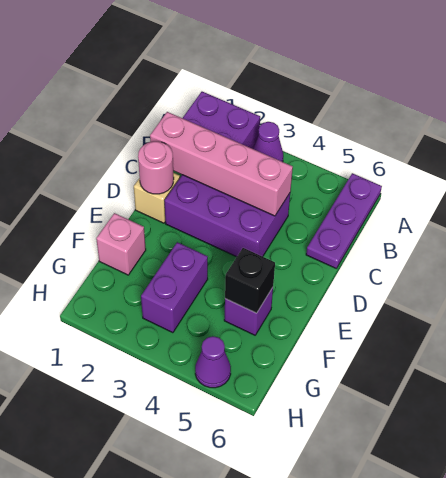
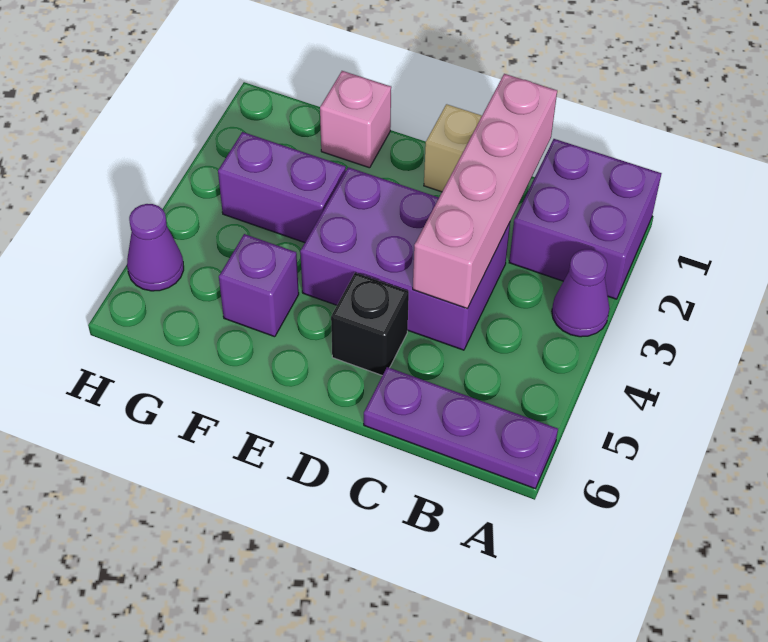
purple 2x3 brick [165,175,290,257] -> purple 2x3 brick turned to [300,167,510,350]
pink 1x1 round brick [138,141,174,194] -> none
black 1x1 brick [225,248,275,313] -> black 1x1 brick moved to [331,273,409,376]

